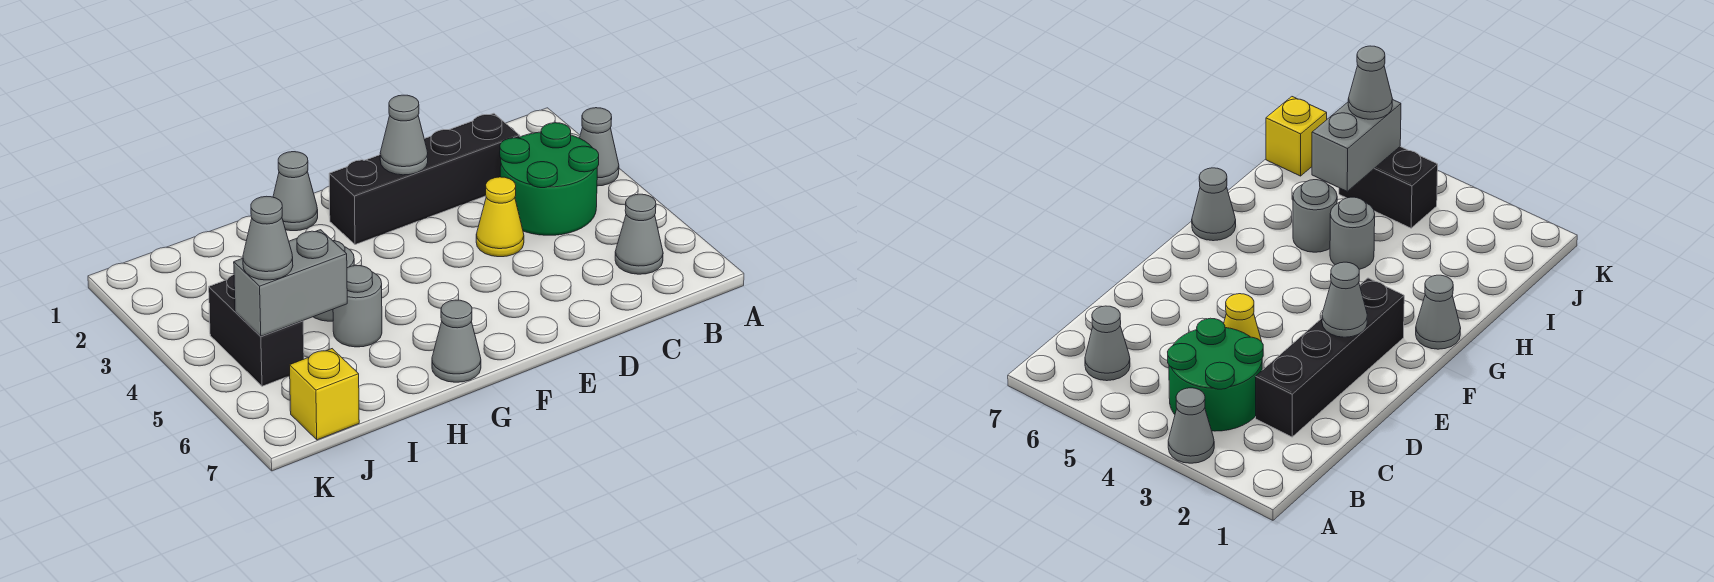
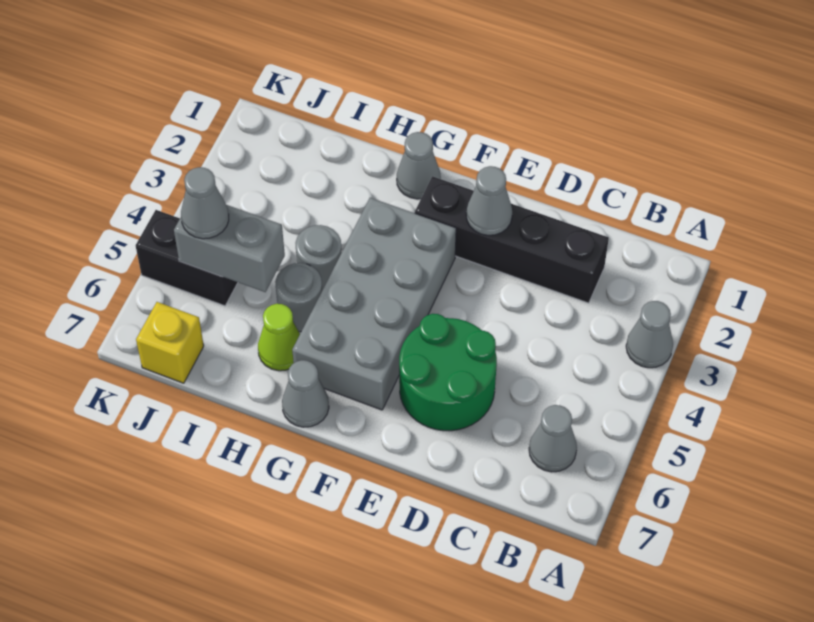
green 2x2 round brick [500,123,599,235] -> green 2x2 round brick moved to [399,314,497,431]
yellow 1x1 cone [476,177,524,257] -> none
none -> grey 2x4 brick [292,198,456,410]
none -> lime 1x1 cone [258,304,300,371]
black 1x2 brick [209,275,304,386] -> black 1x2 brick turned to [136,210,238,306]

